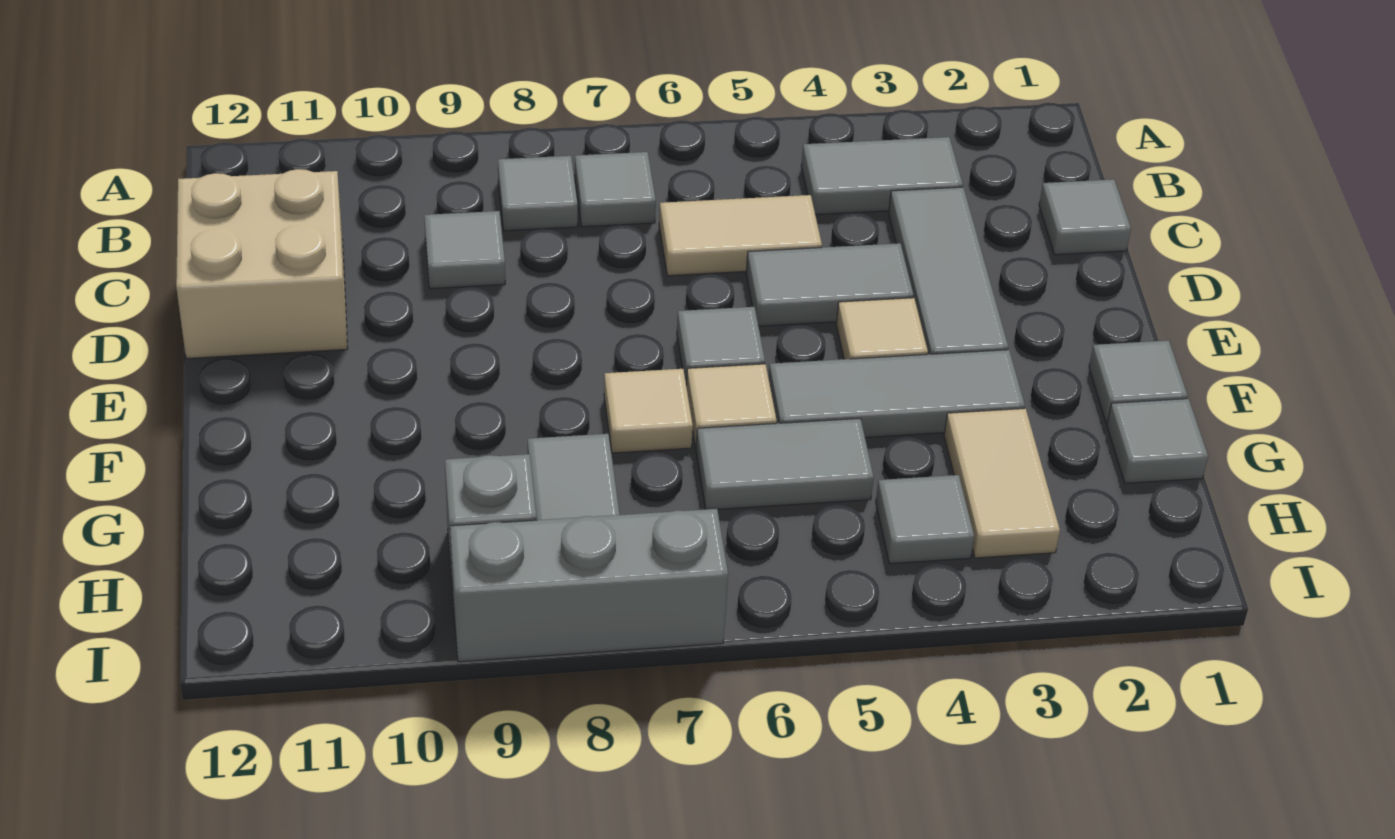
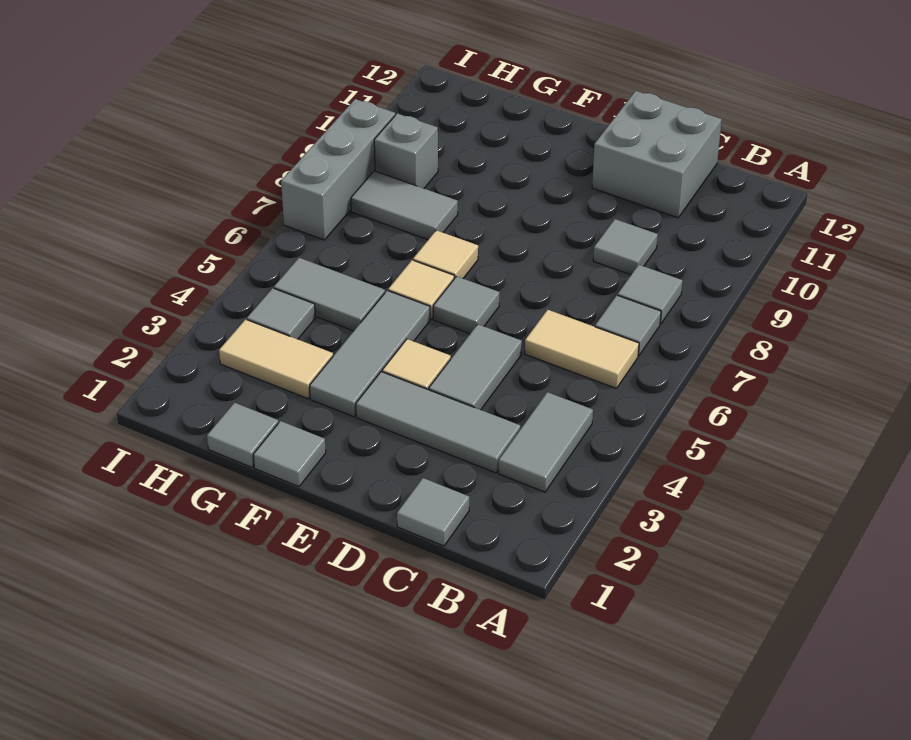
tan 1x2 tile [659,195,822,276] -> tan 1x2 tile turned to [525,310,639,388]
tan 2x2 brick [176,169,348,359] -> grey 2x2 brick [592,91,722,218]
grey 1x2 tile [696,418,874,509] -> grey 1x2 tile turned to [274,258,385,331]

